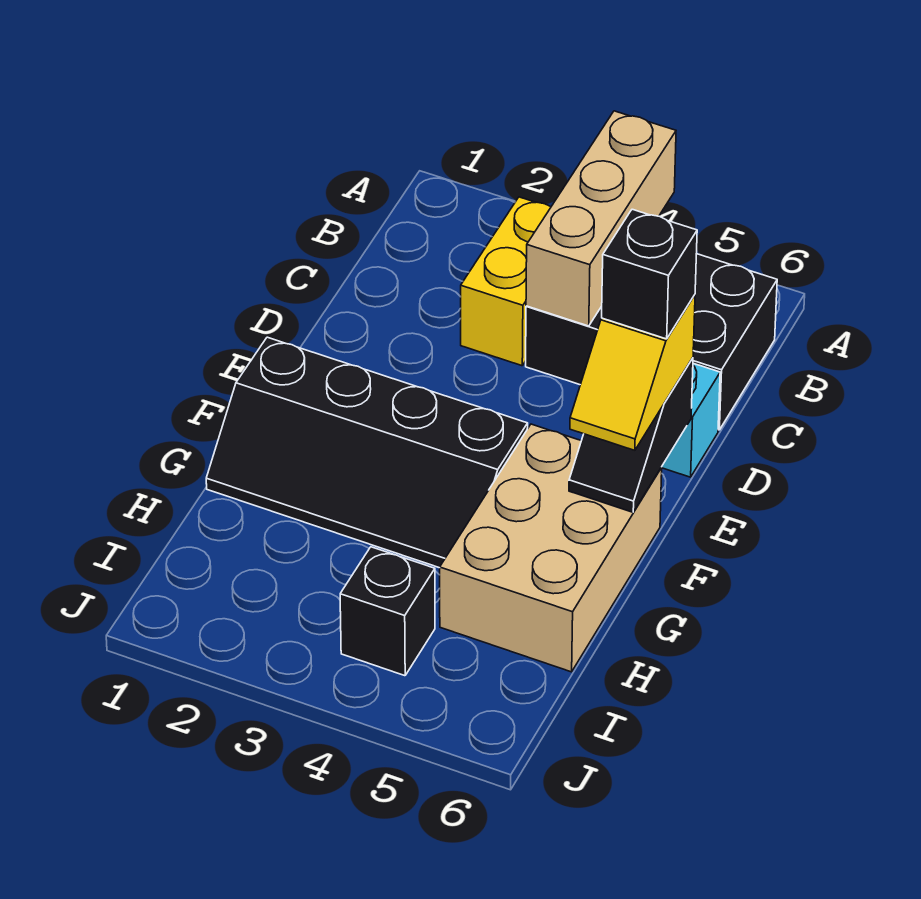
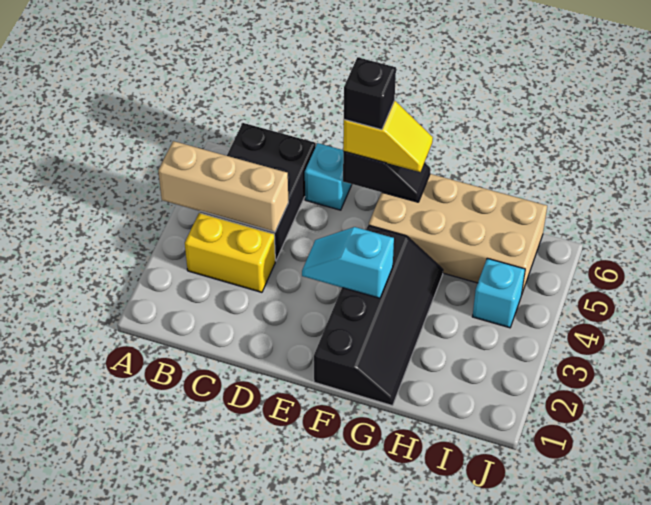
none -> cyan 1x2 slope [302,227,394,298]
tan 2x3 brick [440,424,662,672] -> tan 2x4 brick [369,174,547,293]
black 1x1 brick [340,547,435,676] -> cyan 1x1 brick [472,258,525,328]

